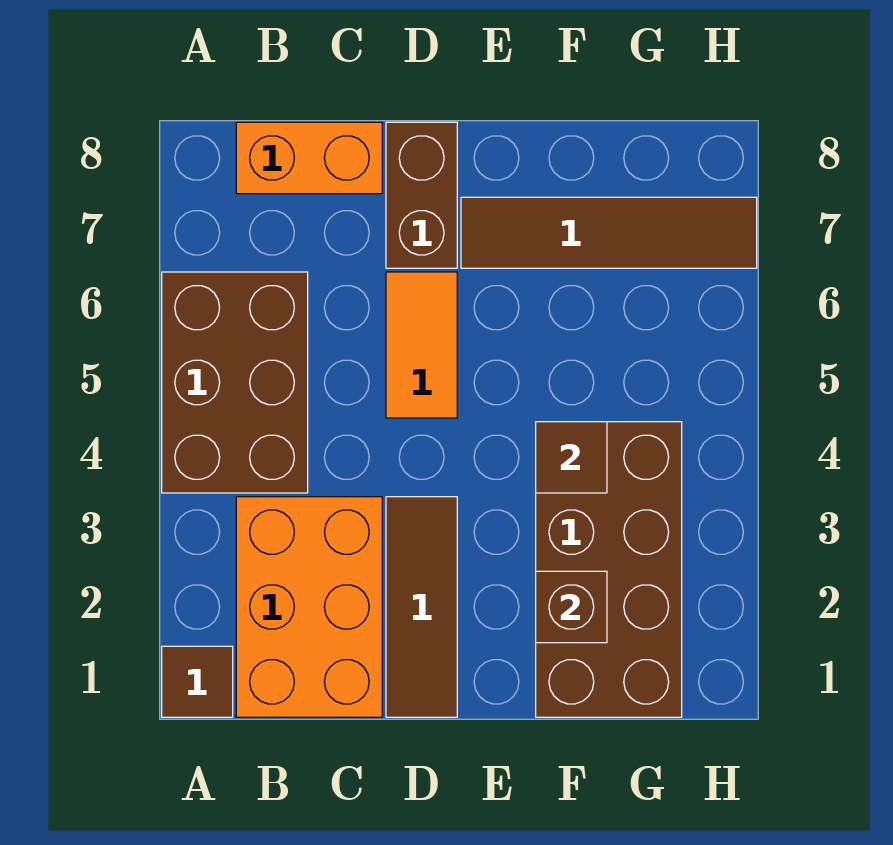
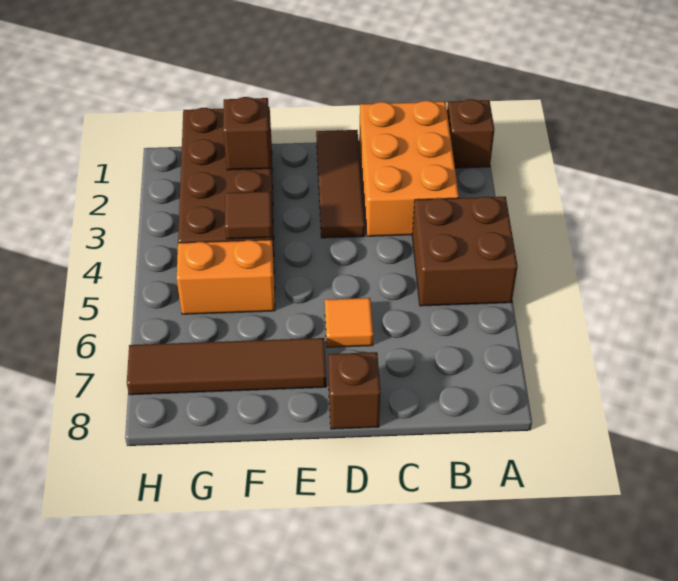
brown 1x1 tile [162,646,233,717] -> brown 1x1 brick [447,99,494,168]
brown 2x3 brick [162,272,308,493] -> brown 2x2 brick [412,197,518,306]
orange 1x2 brick [236,122,382,194] -> orange 1x2 brick moved to [177,240,275,314]
orange 1x2 tile [386,272,457,418] -> orange 1x1 tile [325,298,373,347]
brown 1x2 brick [386,122,457,268] -> brown 1x1 brick [328,352,381,429]

